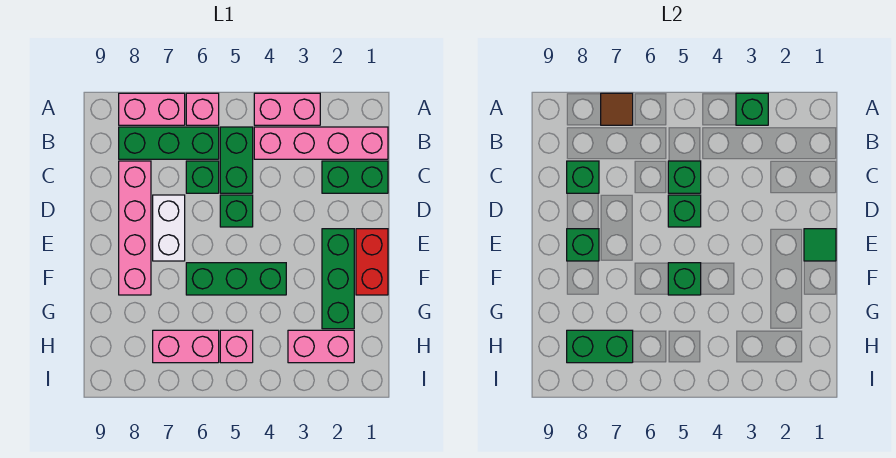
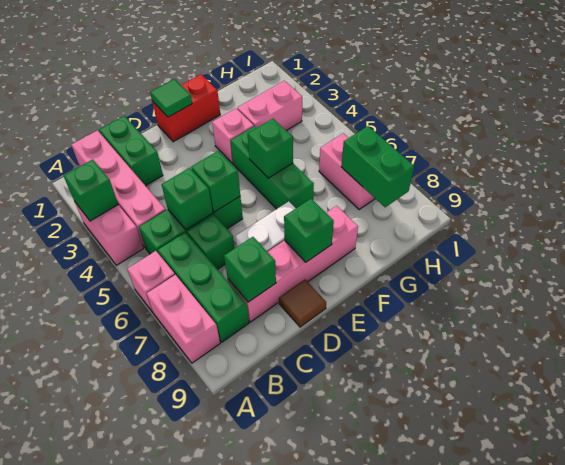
brown 1x1 tile [601,93,633,125] -> brown 1x1 tile moved to [279,280,326,327]
green 1x3 brick [322,229,354,329] -> none
pink 1x2 brick [288,330,354,363] -> pink 1x2 brick turned to [237,81,302,131]
pink 1x1 brick [220,330,253,363] -> pink 1x1 brick moved to [212,108,254,163]

